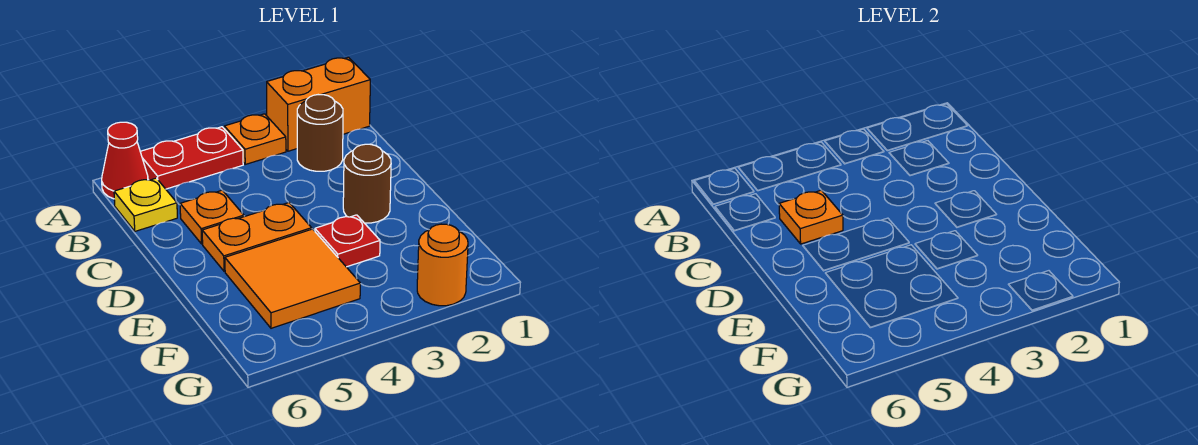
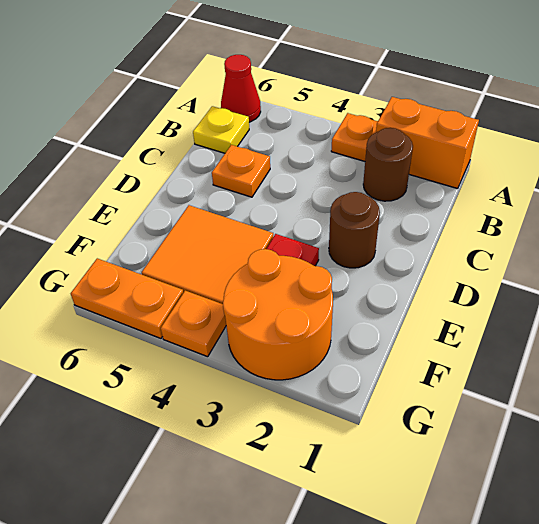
red 1x2 plate [140,127,243,189] -> none
orange 1x1 plate [779,190,843,244] -> orange 1x1 plate moved to [161,291,226,357]
orange 1x2 plate [202,203,312,271] -> orange 1x2 plate moved to [71,258,183,338]
orange 1x1 round brick [417,224,468,306] -> orange 2x2 round brick [223,249,333,380]

